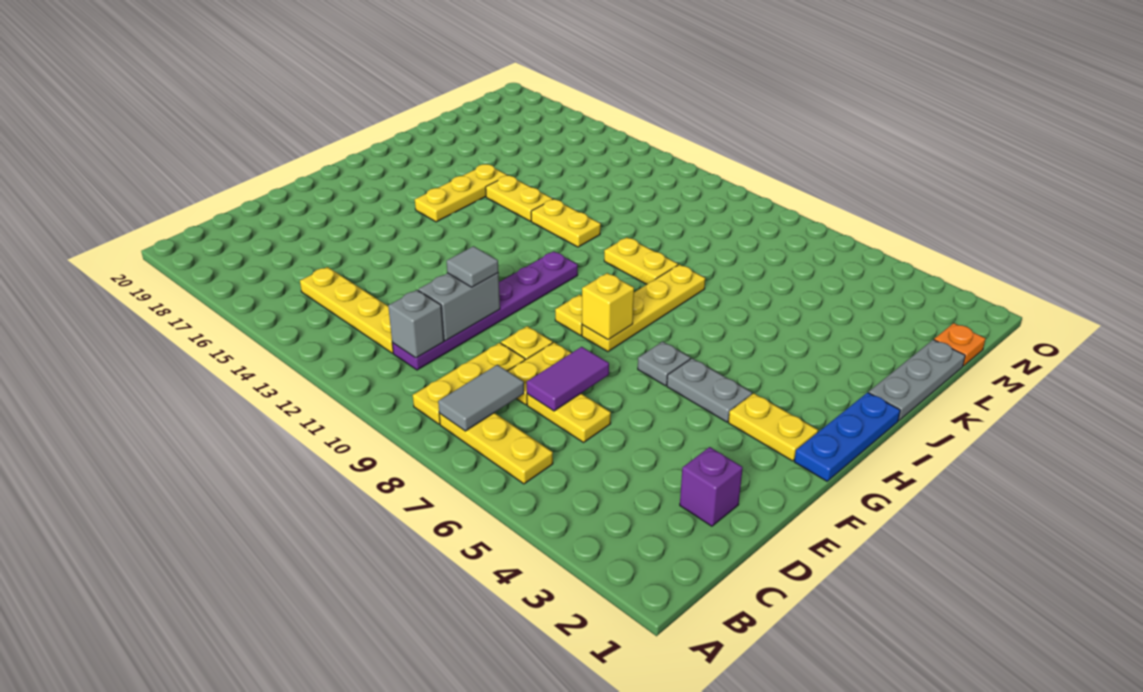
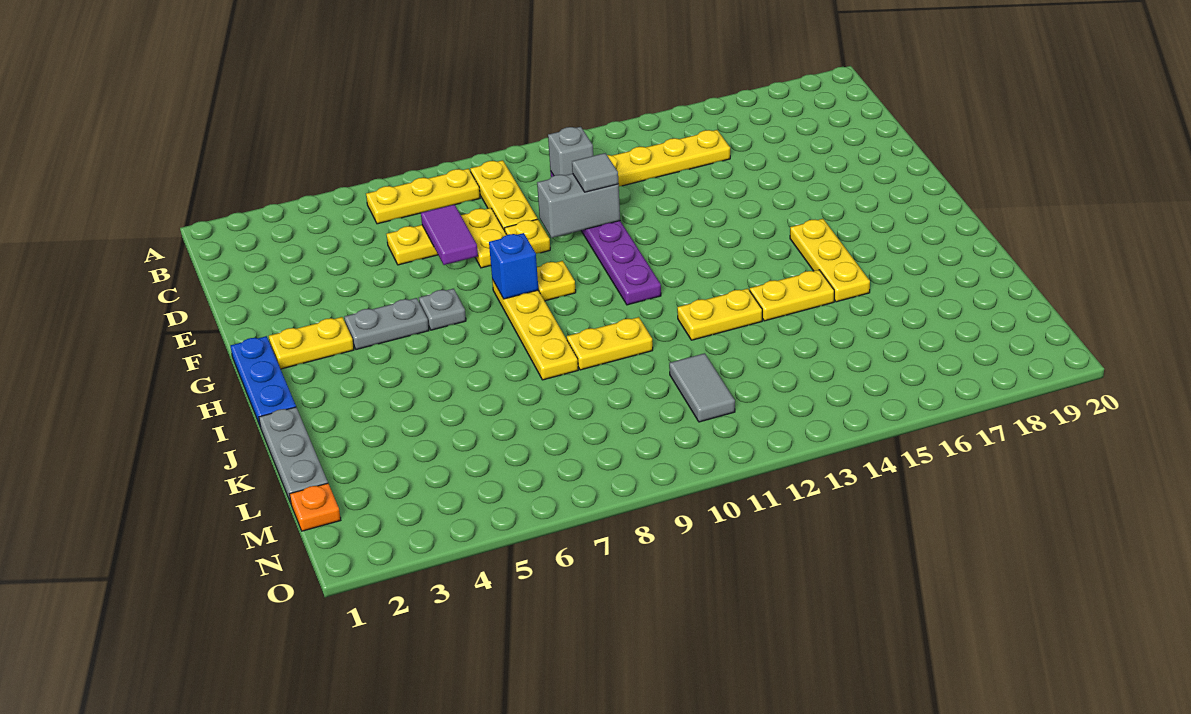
grey 1x2 tile [438,365,524,431] -> grey 1x2 tile moved to [669,353,735,422]
purple 1x1 brick [680,447,743,526] -> none
grey 1x2 brick [418,273,500,341] -> grey 1x2 brick turned to [537,174,620,238]
yellow 1x1 brick [582,273,634,340] -> blue 1x1 brick [489,233,538,299]

